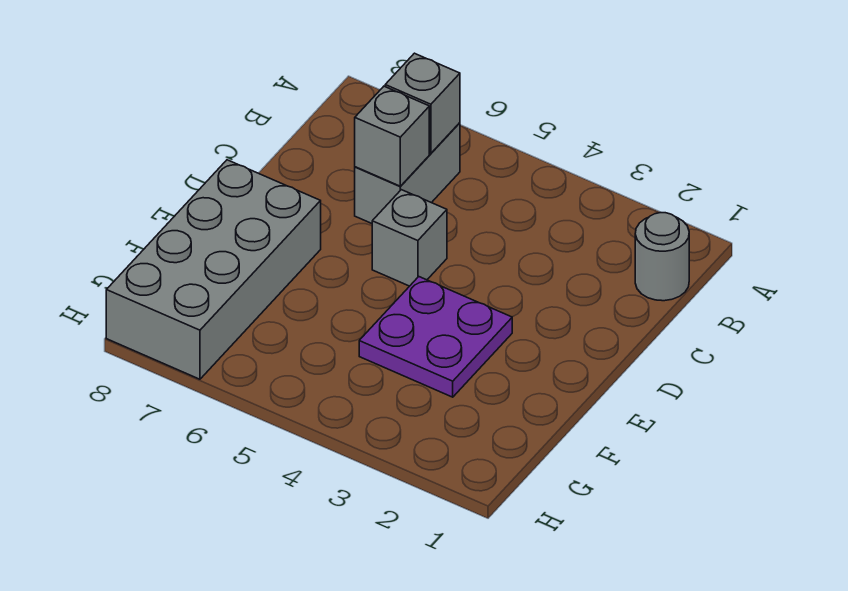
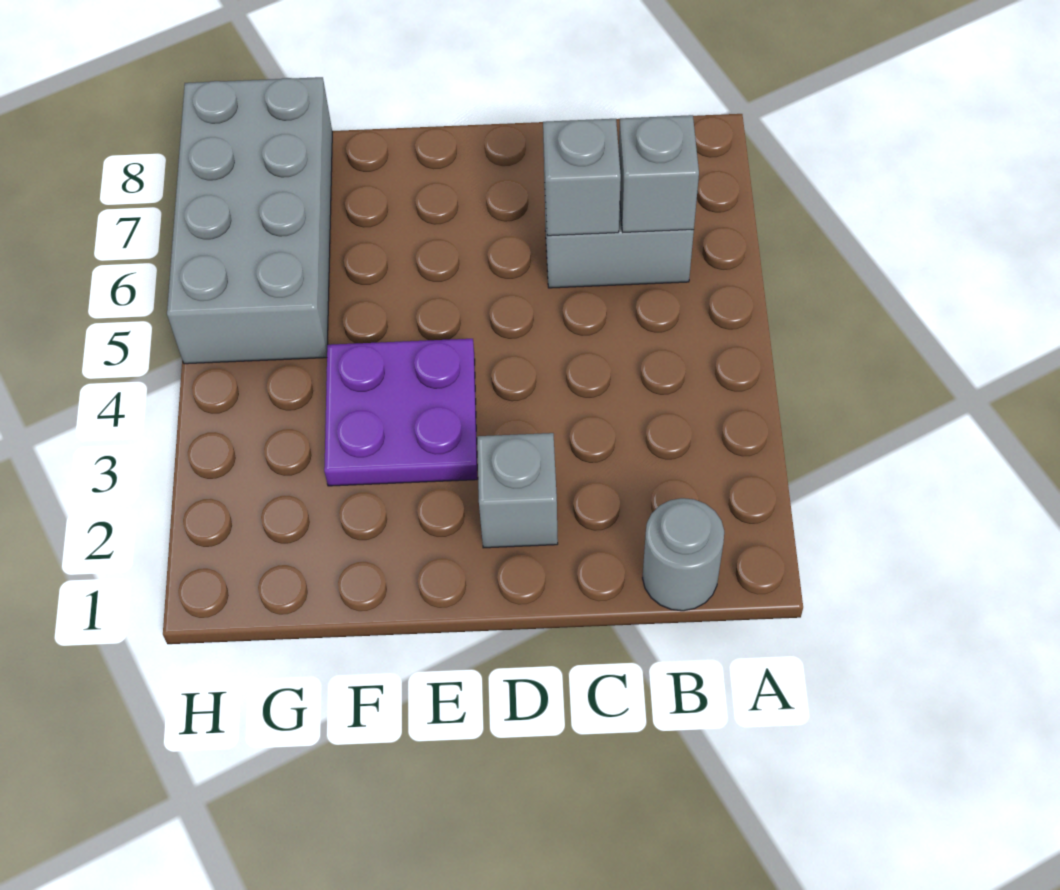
grey 1x1 brick [372,190,447,286] -> grey 1x1 brick moved to [477,433,558,548]
grey 2x4 brick [106,160,321,379] -> grey 2x4 brick turned to [167,77,332,364]

